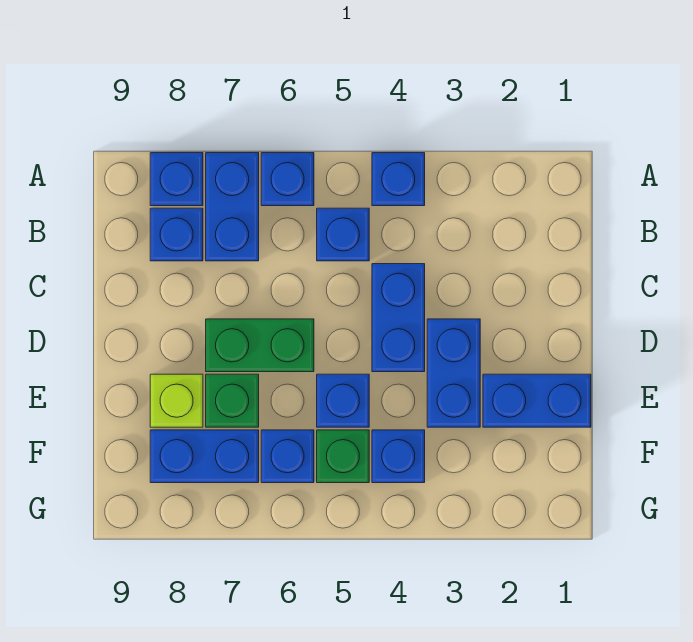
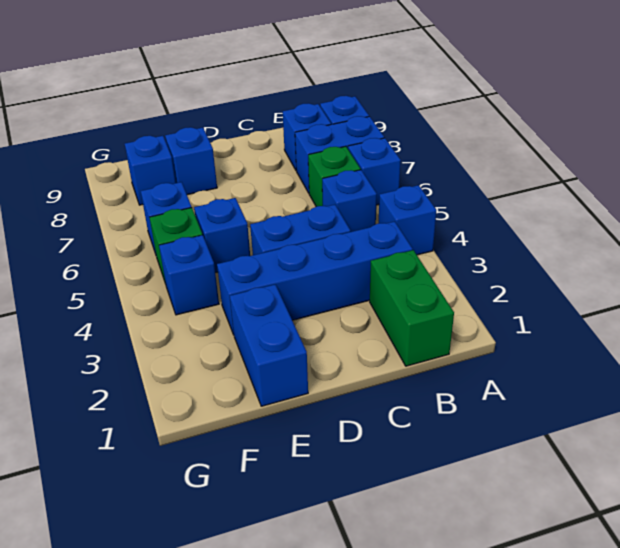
blue 1x2 brick [427,319,480,427] -> blue 1x4 brick [217,221,413,335]
green 1x2 brick [206,319,314,372] -> green 1x2 brick moved to [370,250,454,366]
green 1x1 brick [206,374,259,427] -> green 1x1 brick moved to [308,146,361,207]
lime 1x1 brick [150,374,203,427] -> blue 1x1 brick [165,127,217,195]
blue 1x2 brick [150,430,259,483] -> blue 1x1 brick [125,136,176,205]

